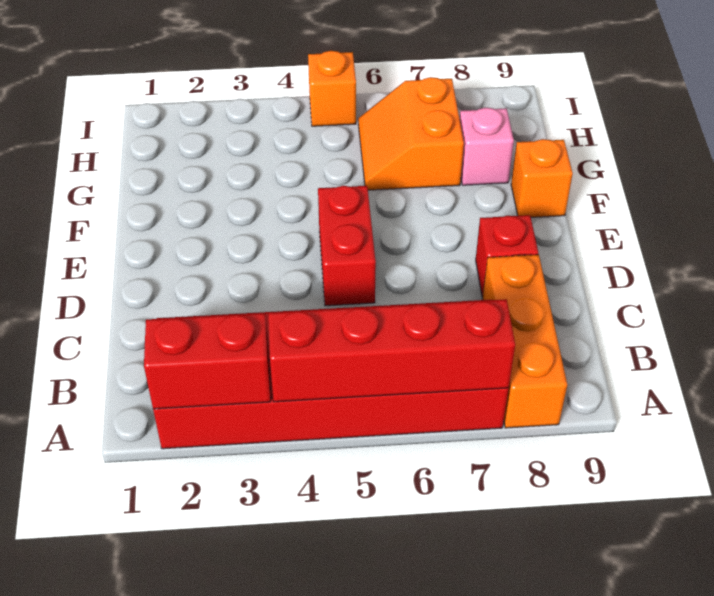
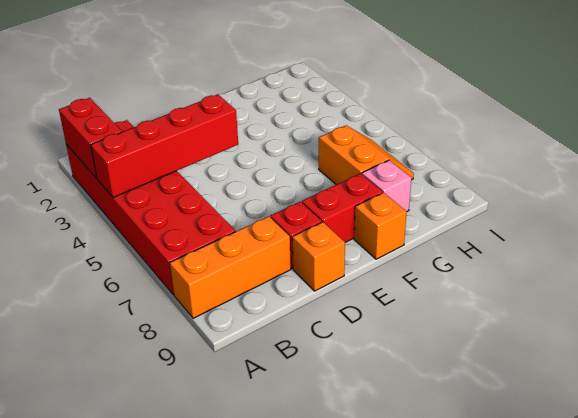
red 1x4 brick [268,299,515,402] -> red 1x4 brick turned to [91,94,238,198]
red 1x2 brick [318,186,376,306] -> red 1x2 brick moved to [302,173,382,242]
orange 2x2 slope [358,77,464,190] -> orange 2x2 slope turned to [319,126,414,185]
orange 1x1 brick [308,51,356,126] -> orange 1x1 brick moved to [292,222,345,291]

